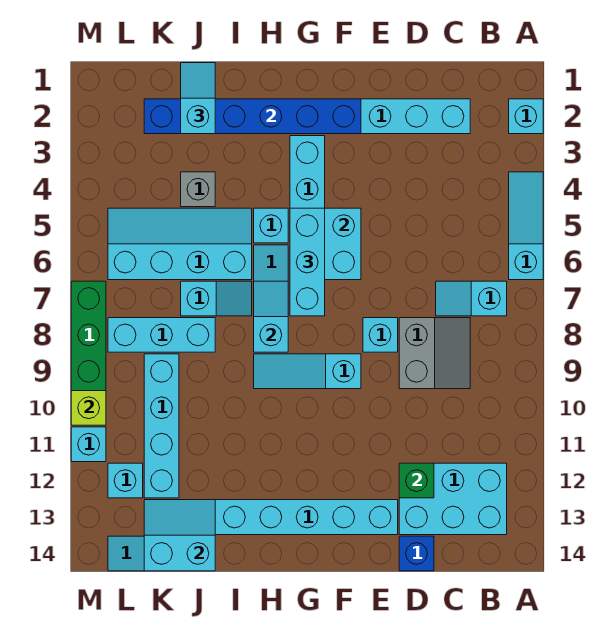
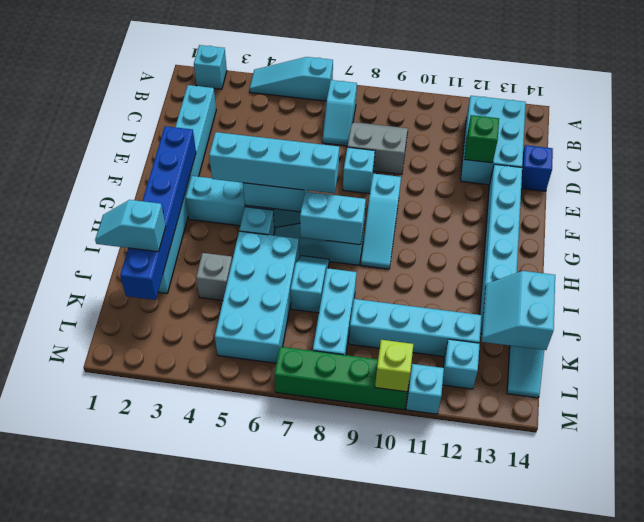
cyan 1x3 brick [290,208,325,316] -> cyan 1x4 brick [209,132,339,193]
cyan 1x2 slope [254,281,288,352] -> cyan 1x2 brick [300,192,366,245]
cyan 2x4 slope [108,208,252,280] -> cyan 2x4 brick [215,231,299,363]

